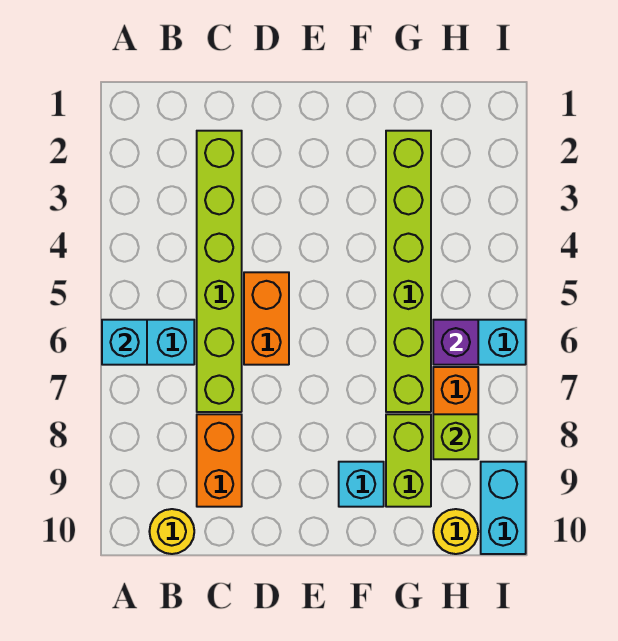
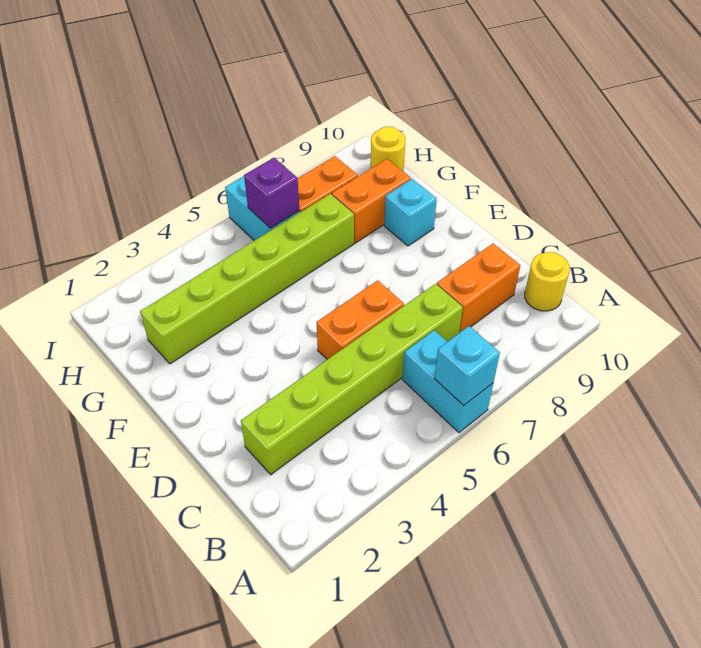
lime 1x2 brick [386,414,431,507] -> orange 1x2 brick [332,159,411,243]
lime 1x1 brick [433,414,478,459] -> none
cyan 1x2 brick [481,462,526,554] -> none

